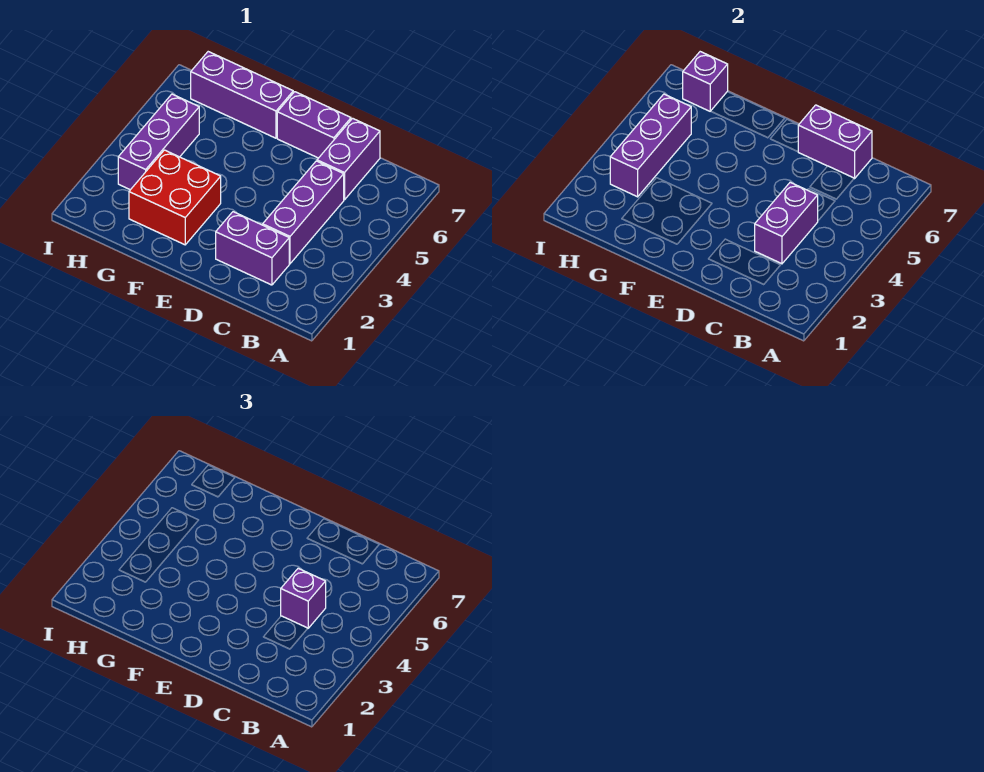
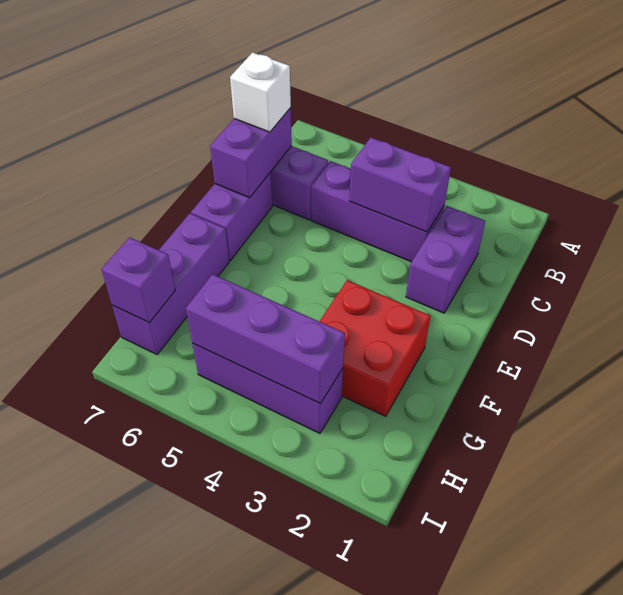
purple 1x1 brick [281,568,326,628] -> none
none -> white 1x1 brick [230,52,291,132]

